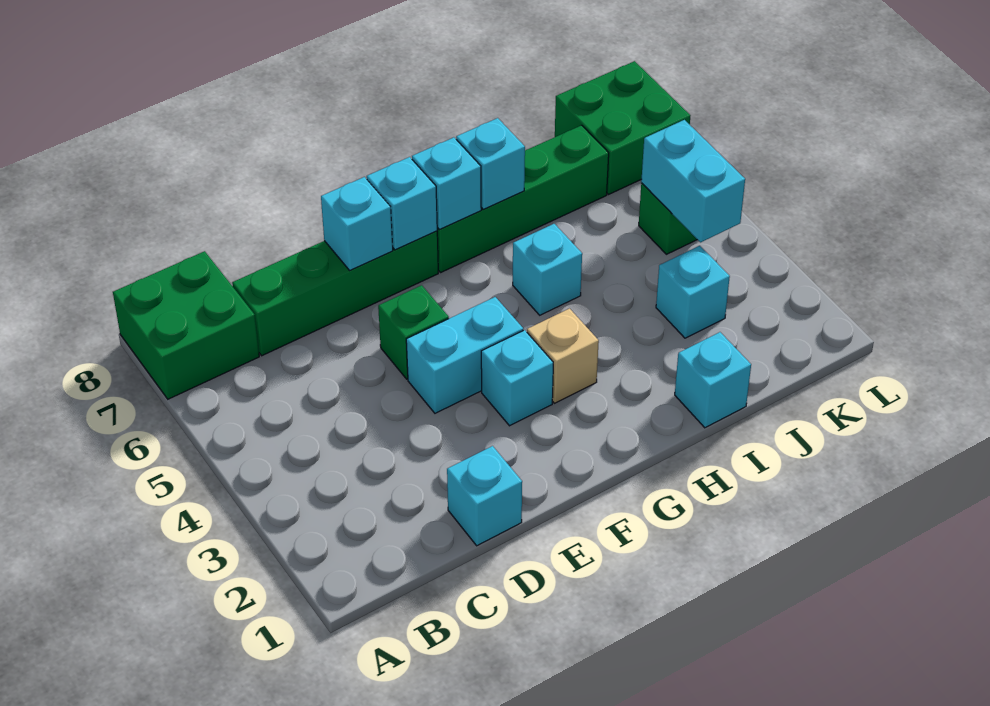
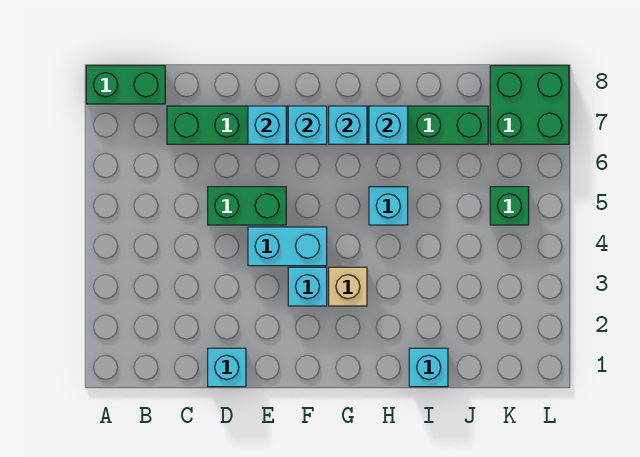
green 2x2 brick [113,251,259,399] -> green 1x2 brick [86,66,165,104]
green 1x1 brick [378,285,449,379] -> green 1x2 brick [208,187,286,225]
cyan 1x1 brick [656,246,730,338] -> none
cyan 1x2 brick [641,120,745,242] -> none

